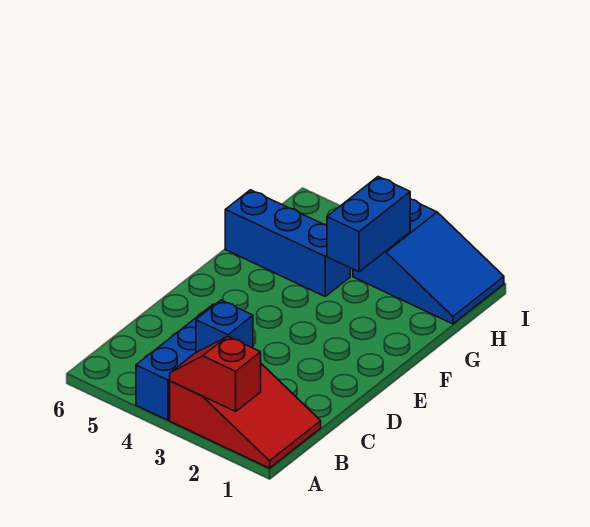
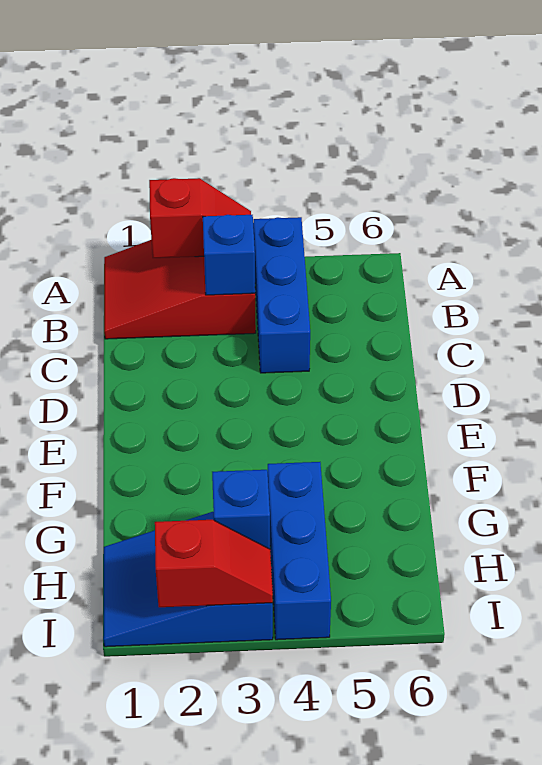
blue 1x2 brick [327,177,410,272] -> blue 1x1 brick [212,470,270,549]
blue 1x3 brick [225,190,350,296] -> blue 1x3 brick turned to [268,462,331,640]
none -> red 1x2 slope [155,520,273,607]

